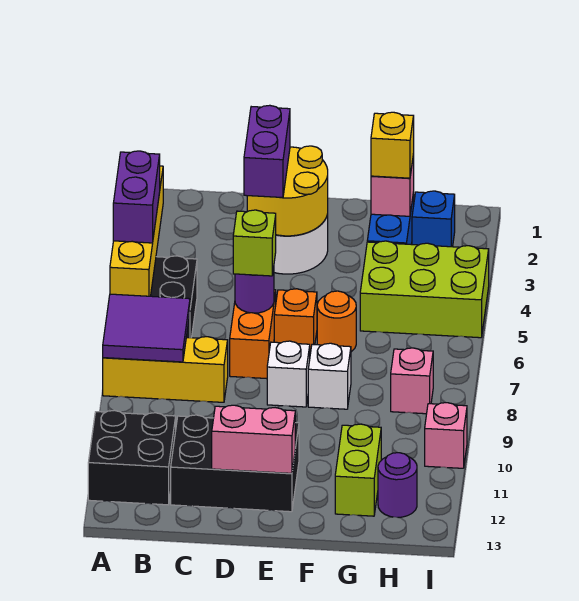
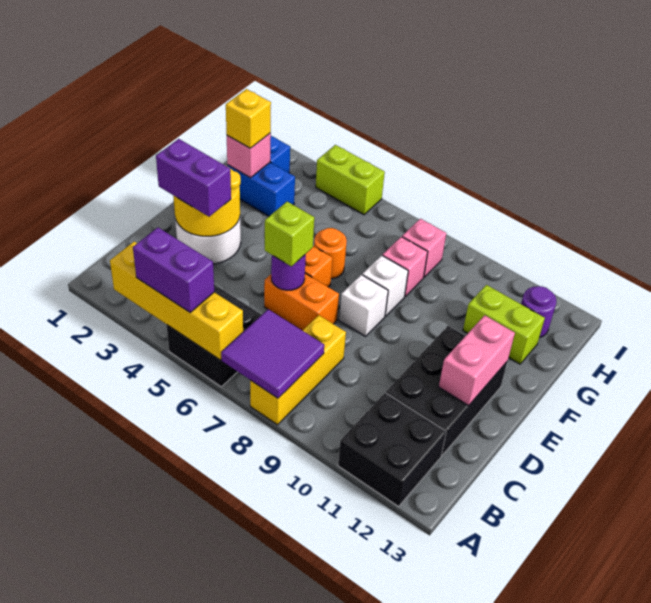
lime 2x3 brick [360,241,489,338] -> lime 1x2 brick [316,145,385,215]
pink 1x1 brick [425,403,467,468] -> pink 1x1 brick moved to [382,237,428,296]

